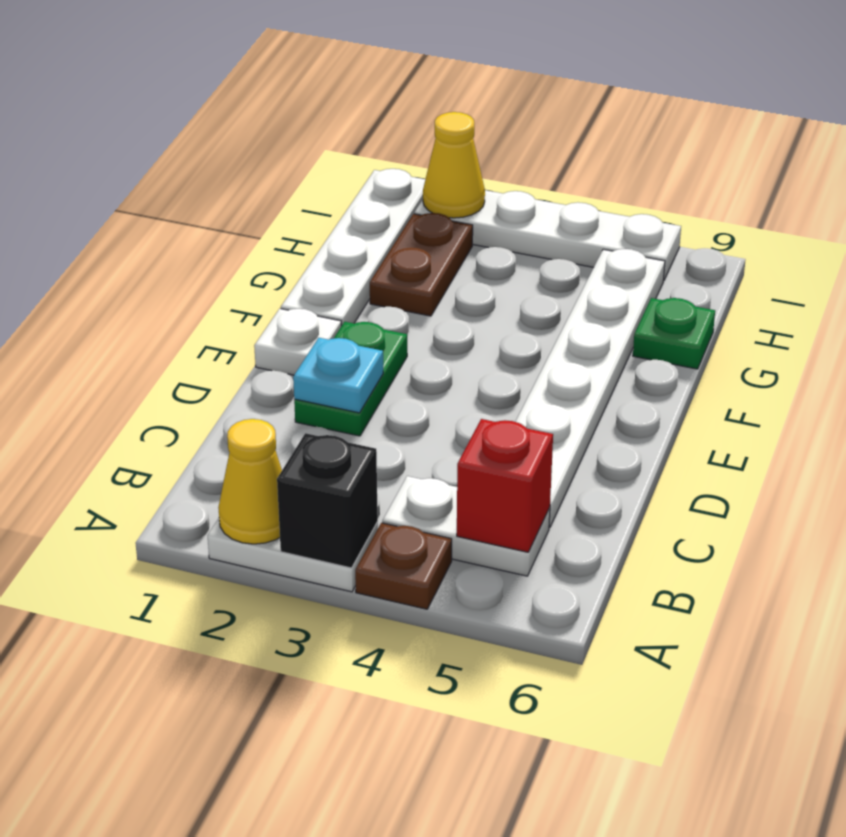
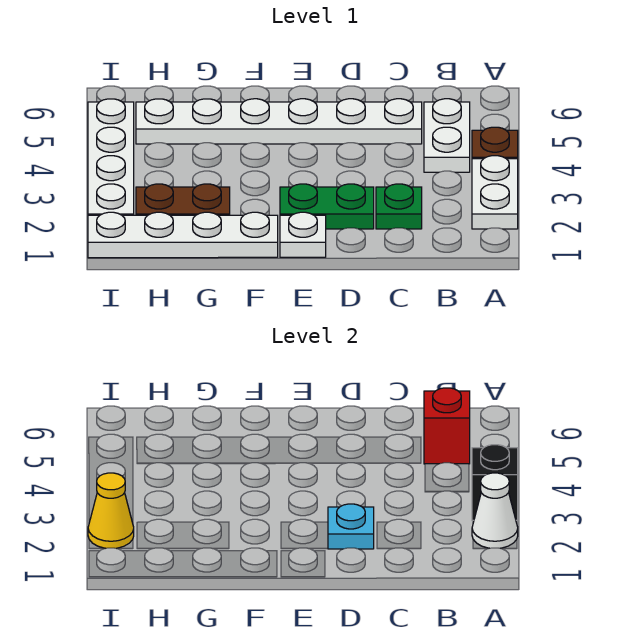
yellow 1x1 cone [218,419,282,544] -> white 1x1 cone [472,473,518,548]
green 1x1 plate [633,298,715,369] -> green 1x1 plate moved to [376,184,422,229]

